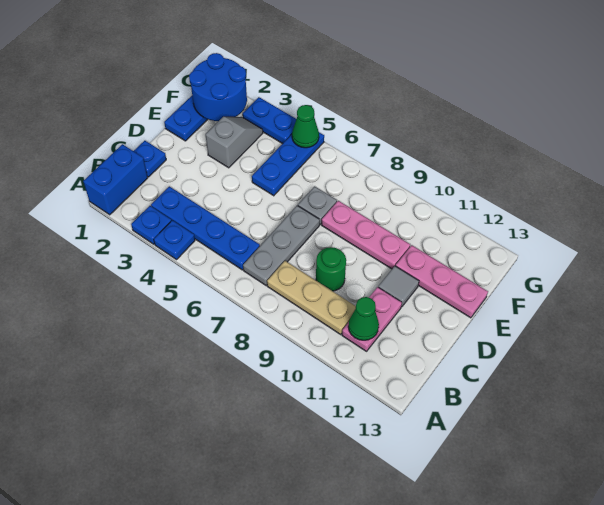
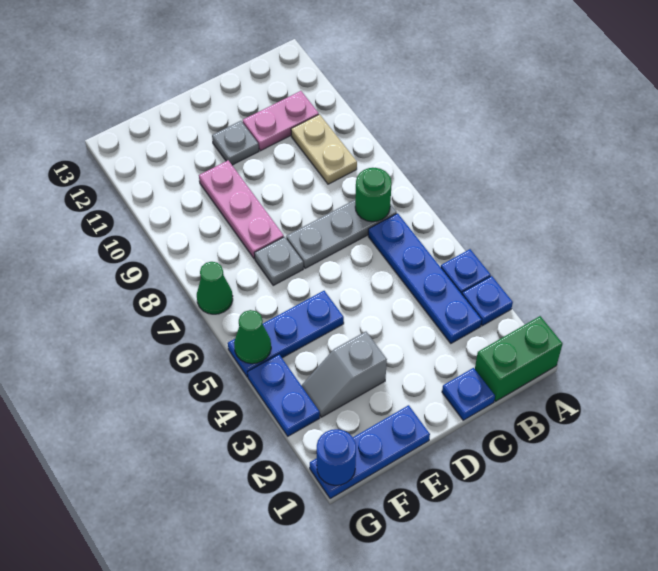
blue 1x2 brick [83,144,148,215] -> green 1x2 brick [475,316,562,401]
tan 1x3 plate [267,261,356,334] -> tan 1x2 plate [291,114,357,184]
green 1x1 cone [348,297,379,340] -> green 1x1 cone moved to [197,262,233,314]
green 1x1 round brick [316,247,346,291] -> green 1x1 round brick moved to [355,168,392,222]
grey 1x1 tile [378,266,419,307] -> grey 1x1 plate [212,121,259,165]
pink 1x3 plate [396,245,488,318] -> none
blue 2x2 round brick [189,53,247,121] -> blue 1x1 round brick [317,429,356,485]

